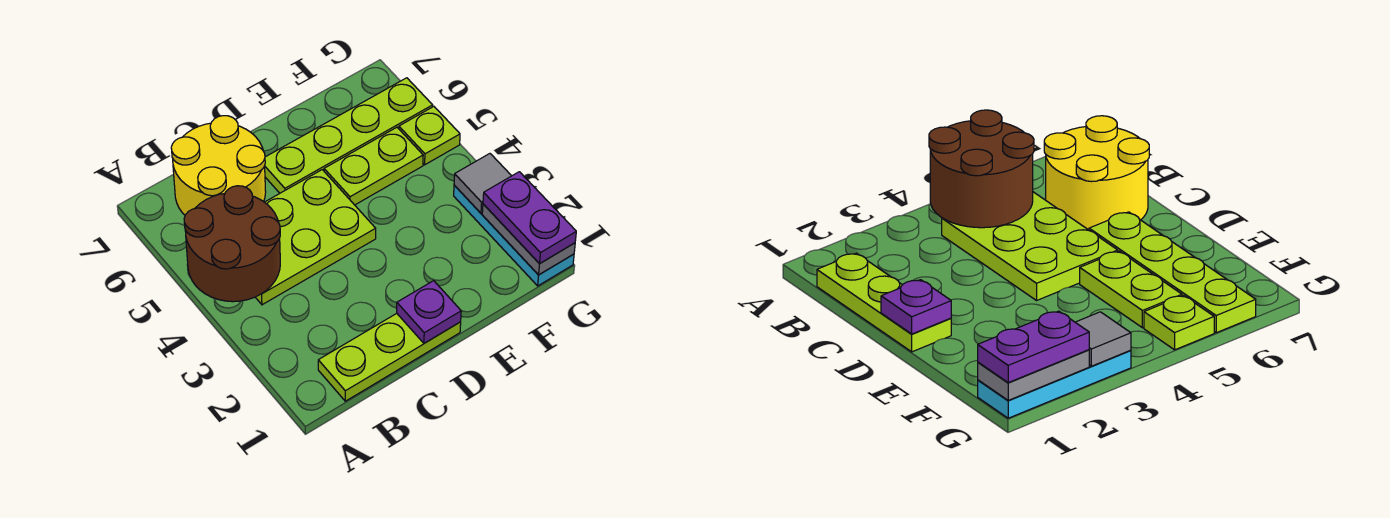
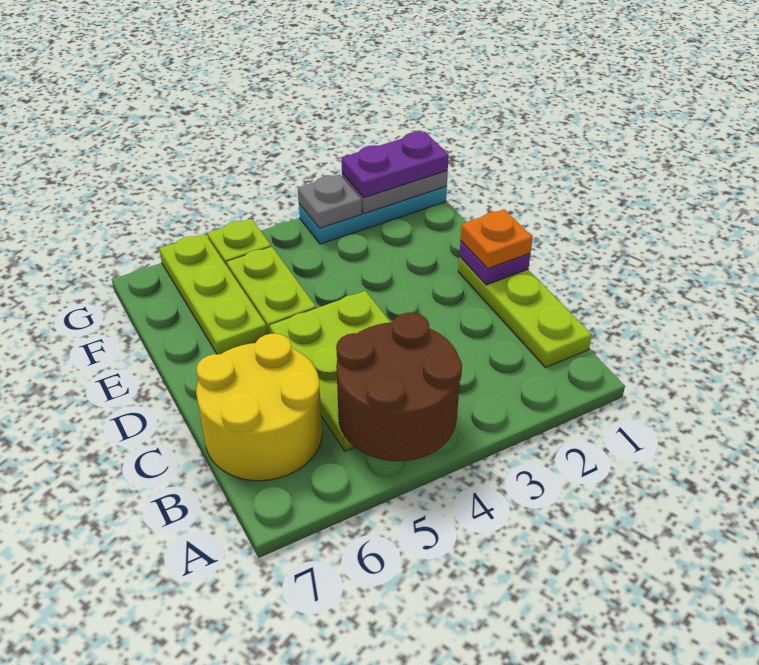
none -> orange 1x1 plate [461,209,533,269]
lime 1x4 plate [265,78,433,193] -> lime 1x3 plate [159,234,267,354]
grey 1x1 tile [454,154,511,213] -> grey 1x1 plate [298,174,362,228]

